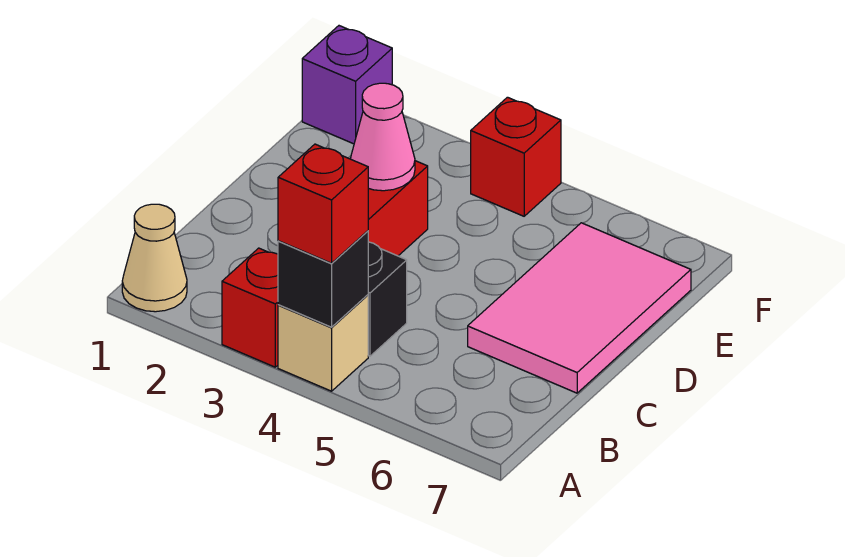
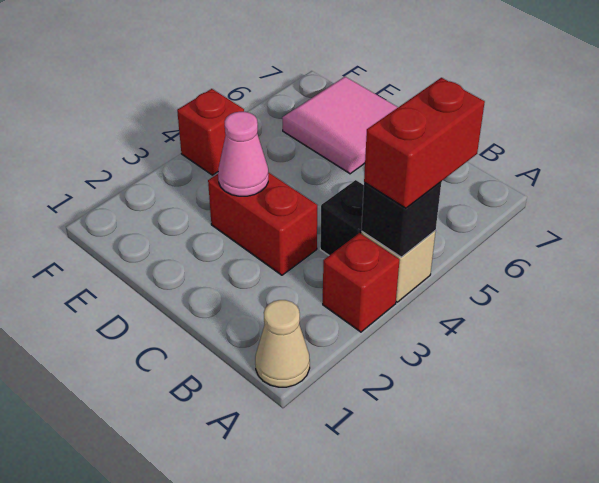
red 1x1 brick [278,144,368,263] -> red 1x2 brick [364,78,485,208]
pink 2x3 tile [468,223,691,393] -> pink 2x2 tile [282,77,398,174]
purple 1x1 brick [302,26,392,144] -> none

